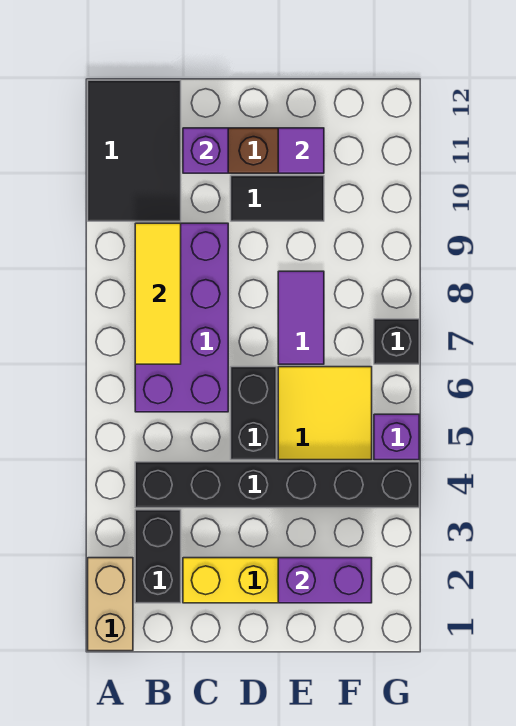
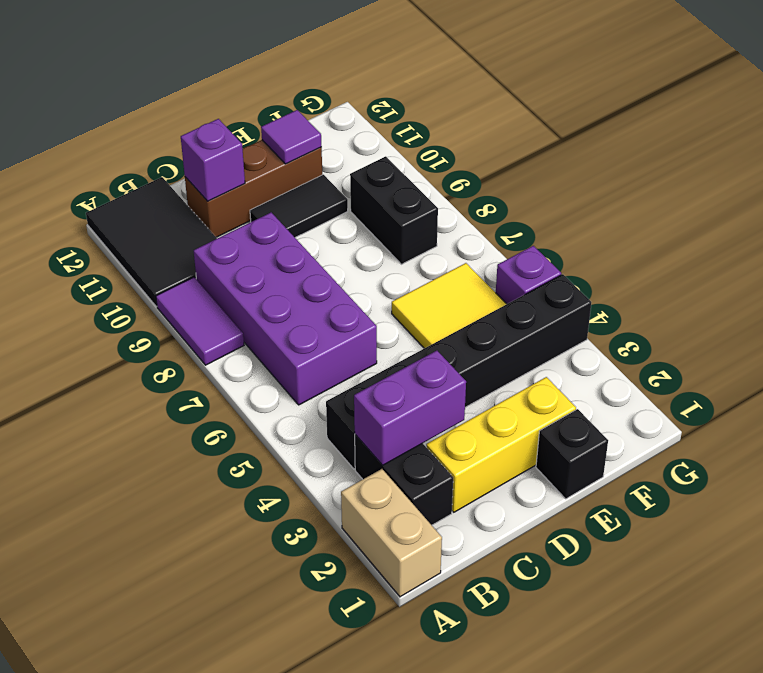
yellow 1x3 tile [135,223,181,364] -> none
black 1x2 brick [231,367,276,460] -> black 1x2 brick moved to [350,156,438,264]
purple 1x2 brick [278,558,372,603] -> purple 1x2 brick moved to [354,351,466,465]
purple 1x2 tile [278,271,324,364] -> purple 1x2 tile moved to [156,277,244,365]
black 1x1 brick [374,319,419,364] -> black 1x1 brick moved to [536,409,608,499]

